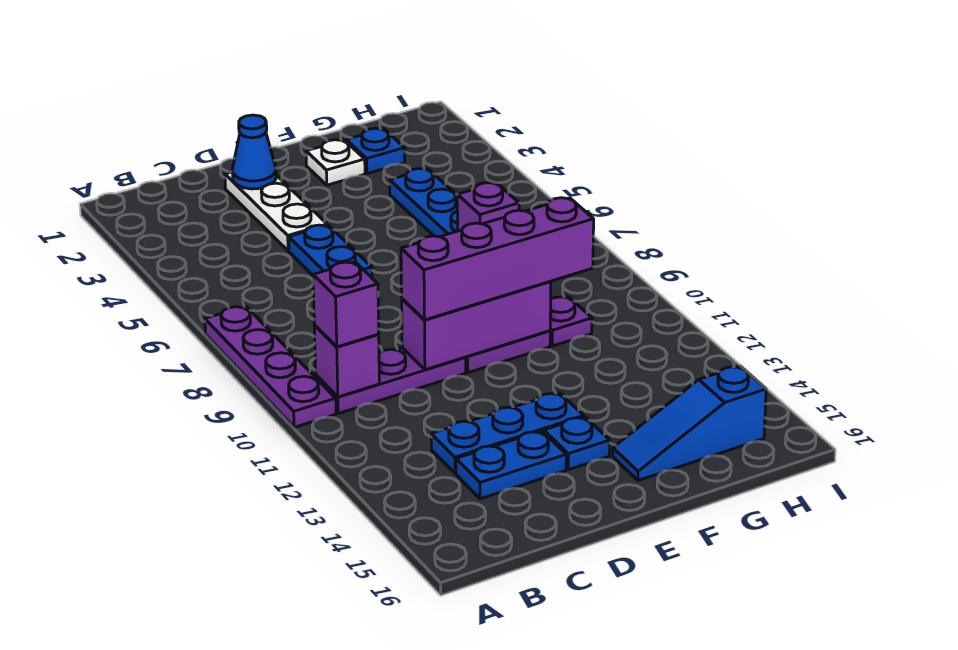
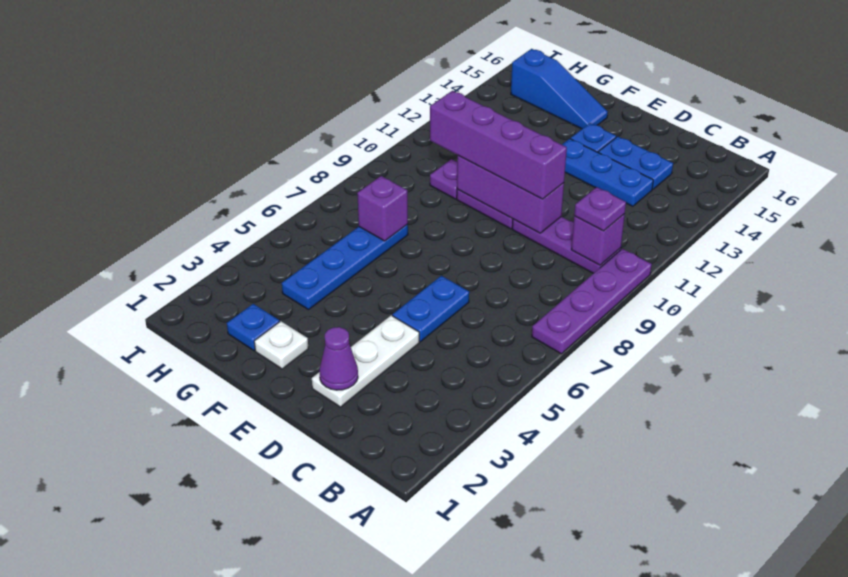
purple 1x1 brick [313,262,379,347] -> purple 1x1 plate [574,187,626,231]
blue 1x1 cone [232,115,276,189] -> purple 1x1 cone [319,327,358,390]

